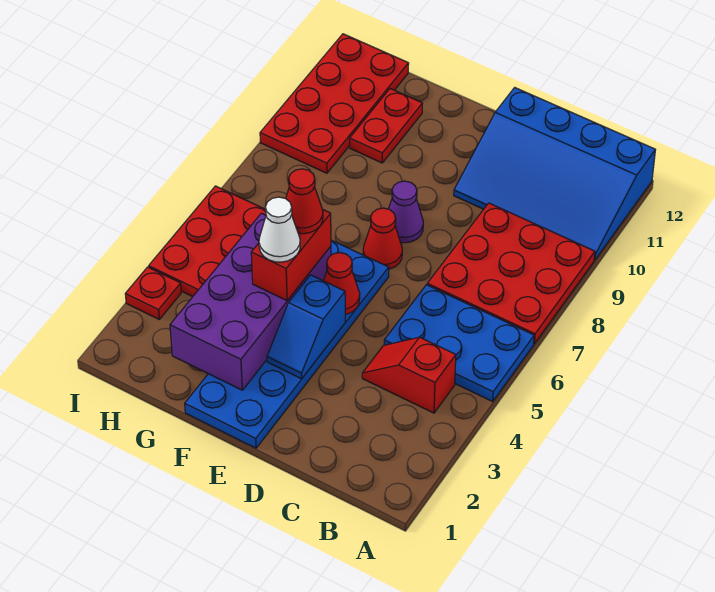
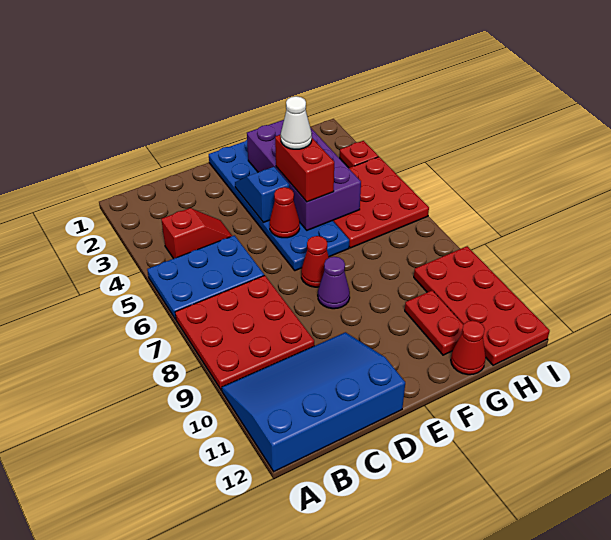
red 1x1 cone [286,169,323,234] -> red 1x1 cone moved to [451,320,486,375]

